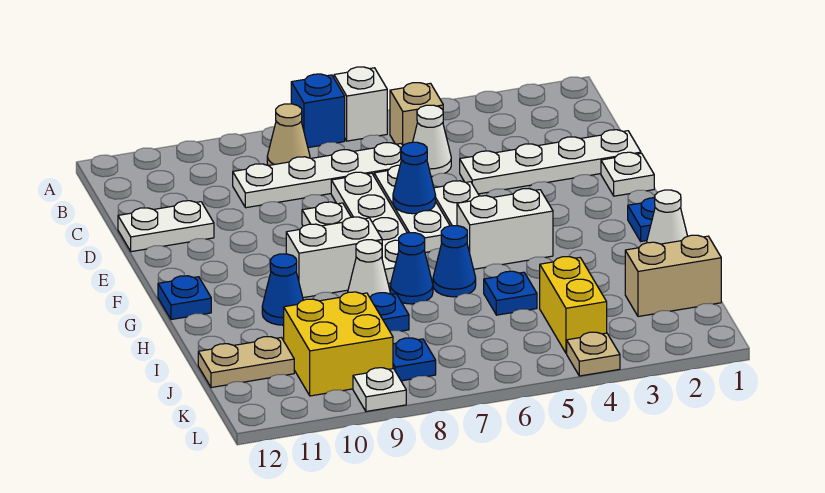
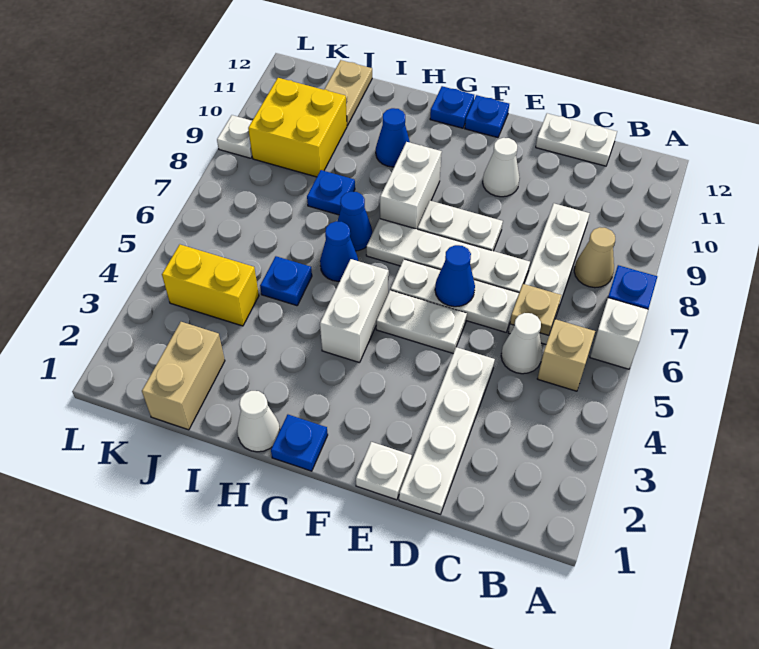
white 1x2 plate [118,201,214,252] -> white 1x2 plate turned to [536,113,617,166]
white 1x1 cone [348,240,390,297] -> white 1x1 cone moved to [483,138,520,197]
blue 1x1 plate [393,338,436,381] -> blue 1x1 plate moved to [465,95,509,138]
tan 1x1 plate [567,332,620,376] -> tan 1x1 plate moved to [510,284,561,336]

